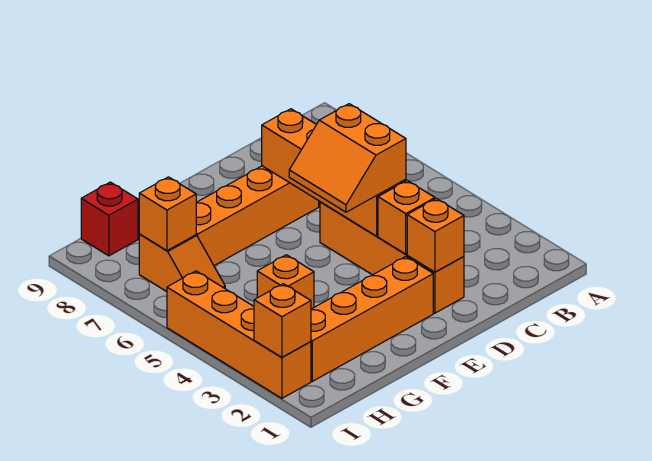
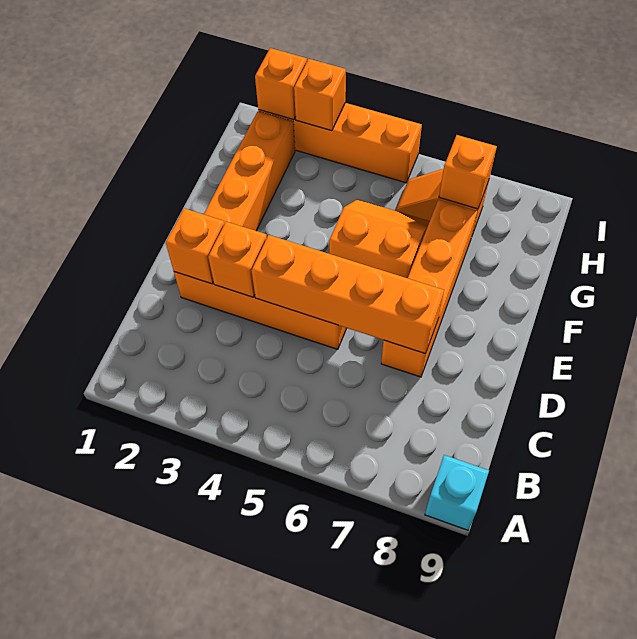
none -> cyan 1x1 brick [425,455,489,530]
orange 2x2 slope [289,104,406,212] -> orange 2x2 slope moved to [329,199,430,278]
orange 1x1 brick [257,255,314,309] -> orange 1x1 brick moved to [294,59,346,131]
red 1x1 brick [81,182,138,256] -> none

